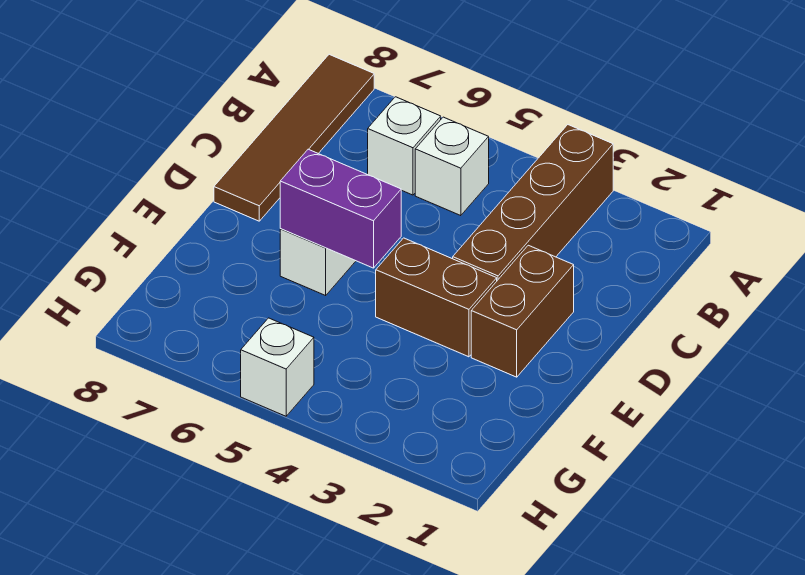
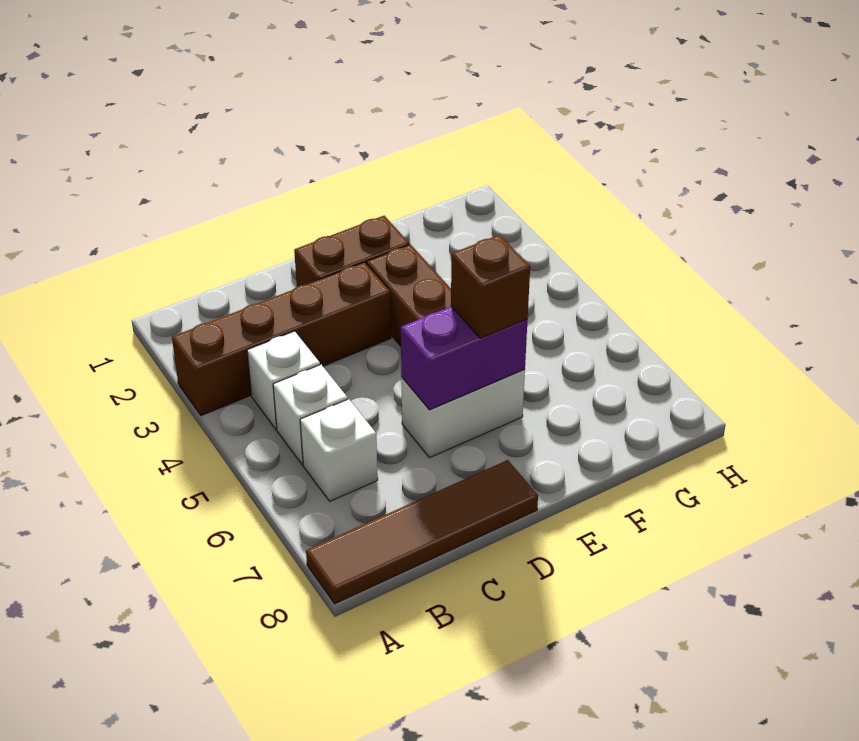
purple 1x2 brick [280,149,401,268] -> purple 1x2 brick turned to [401,307,528,410]
none -> brown 1x1 brick [451,235,530,338]
white 1x1 brick [241,318,314,416] -> white 1x1 brick moved to [247,331,320,429]

